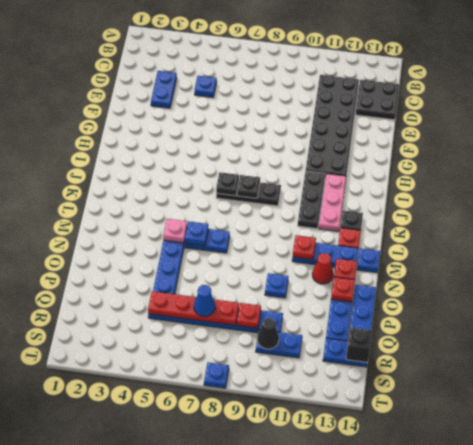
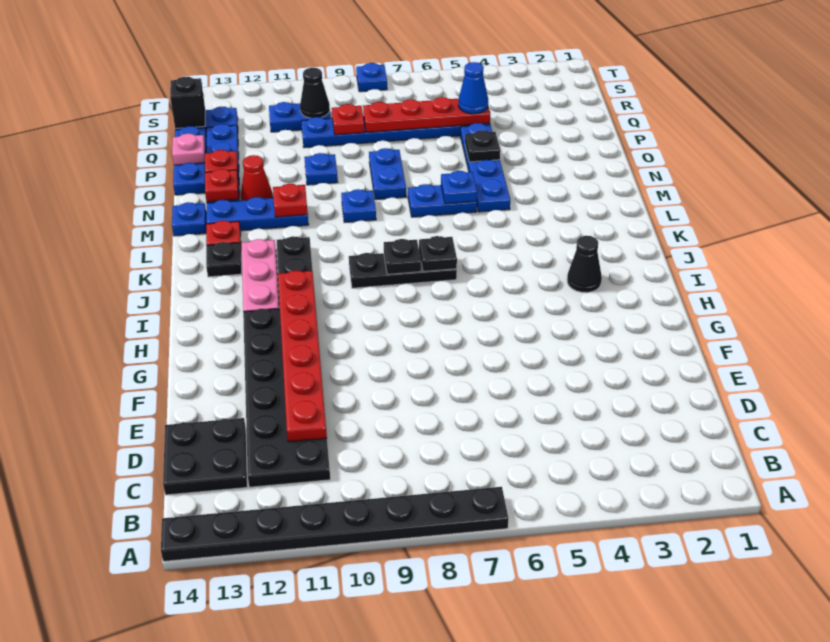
none -> black 1x8 plate [161,487,508,561]
blue 1x2 plate [151,71,177,108] -> blue 1x2 plate moved to [369,148,406,200]
blue 1x1 plate [195,76,217,97] -> blue 1x1 plate moved to [341,189,376,223]
none -> red 1x6 plate [278,270,327,442]
none -> black 1x1 cone [567,236,602,293]
pink 1x1 plate [163,219,187,243] -> pink 1x1 plate moved to [172,134,205,165]
none -> black 1x1 plate [465,130,500,162]
blue 1x1 cone [194,285,215,316] -> blue 1x1 cone moved to [458,62,488,114]

